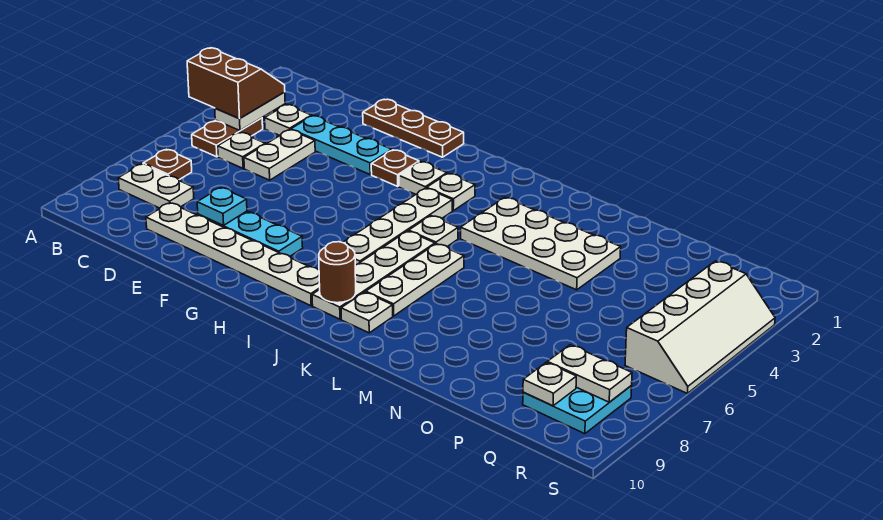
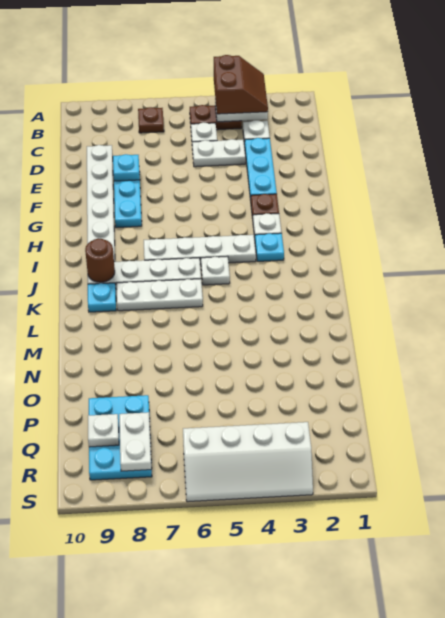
white 1x2 plate [118,164,194,208] -> none
brown 1x3 plate [363,99,464,157] -> none
white 1x1 plate [427,173,475,211] -> cyan 1x1 plate [255,233,284,261]
white 2x4 plate [461,197,621,290] -> none
white 1x1 plate [341,292,393,333] -> cyan 1x1 plate [88,283,116,312]
cyan 2x2 plate [523,386,632,434] -> cyan 2x3 plate [89,395,152,480]

